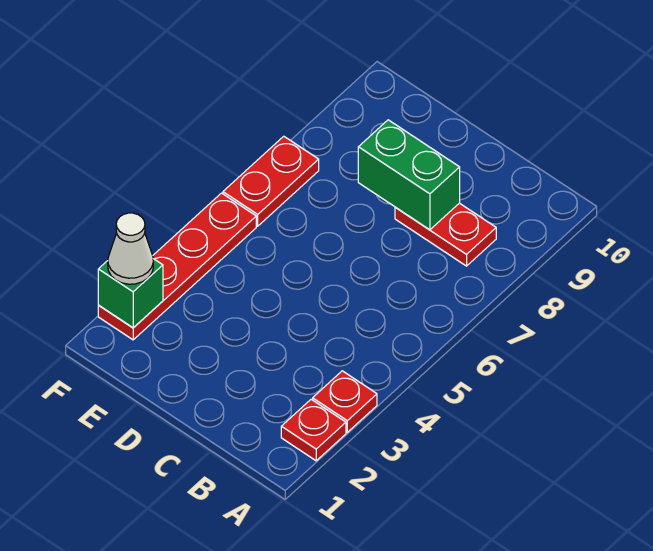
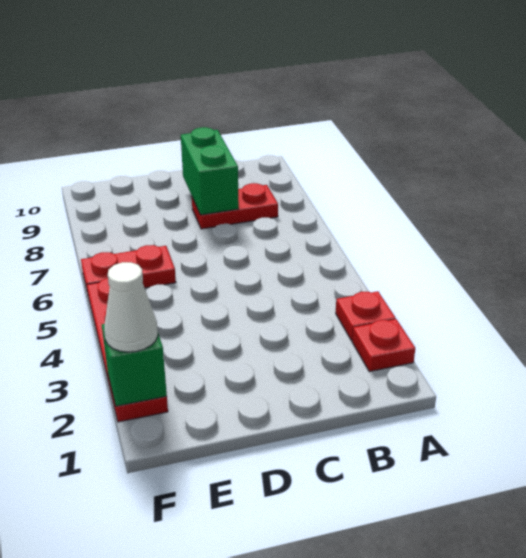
green 1x2 brick [358,120,460,230] -> green 1x2 brick turned to [181,127,239,215]
red 1x2 plate [223,136,319,226] -> red 1x2 plate turned to [81,245,176,293]

